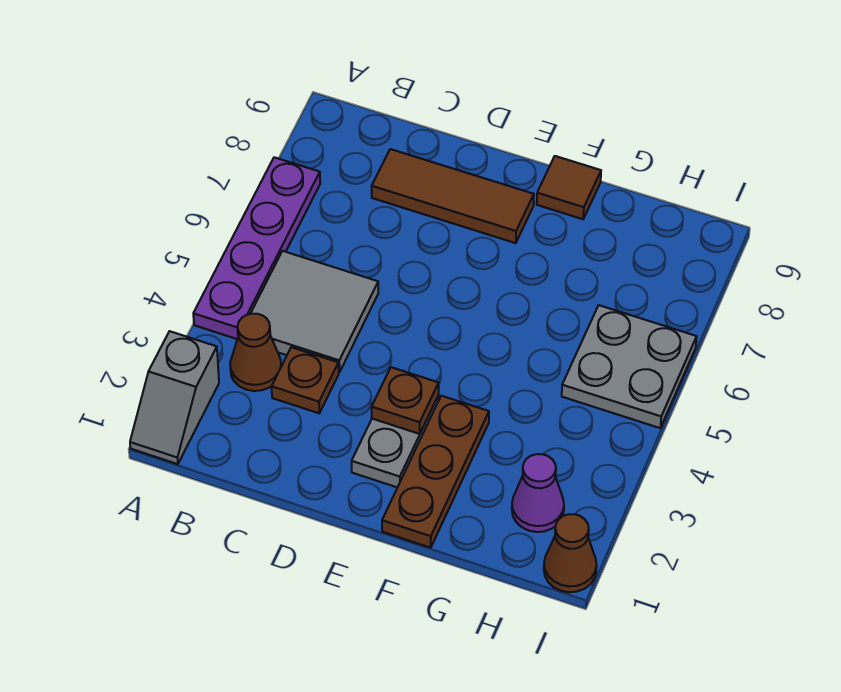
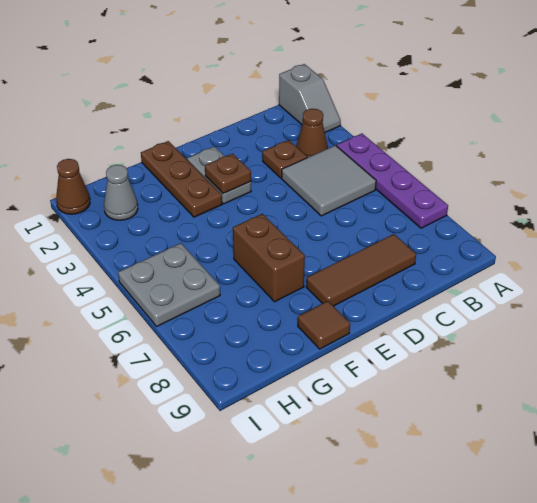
grey 1x2 slope [130,331,219,464] -> grey 1x2 slope turned to [279,64,341,132]
none -> brown 1x2 brick [233,214,305,302]
purple 1x1 cone [512,454,564,532] -> grey 1x1 cone [104,165,138,220]

